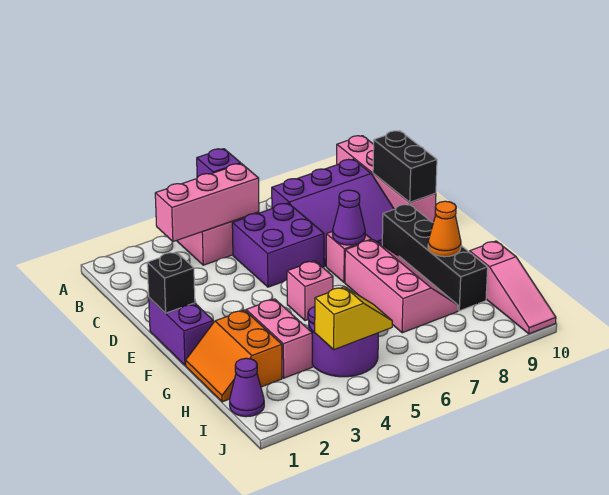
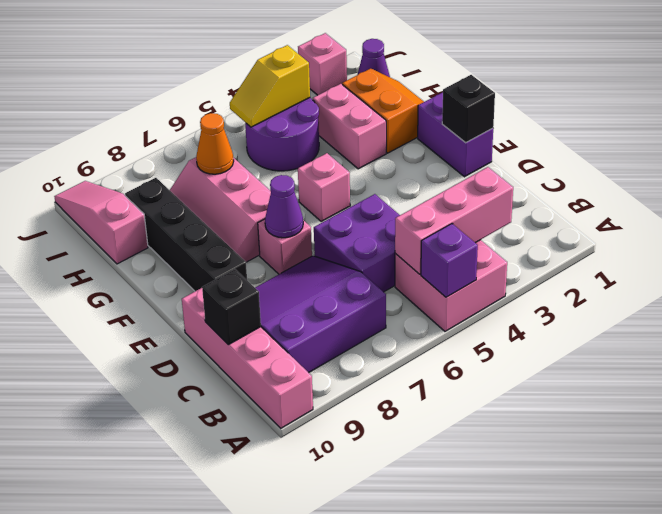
black 1x2 brick [373,131,437,202] -> black 1x1 brick [202,269,261,345]
orange 1x1 cone [428,201,461,257] -> orange 1x1 cone moved to [196,113,234,174]
none -> pink 1x1 brick [298,33,347,95]

